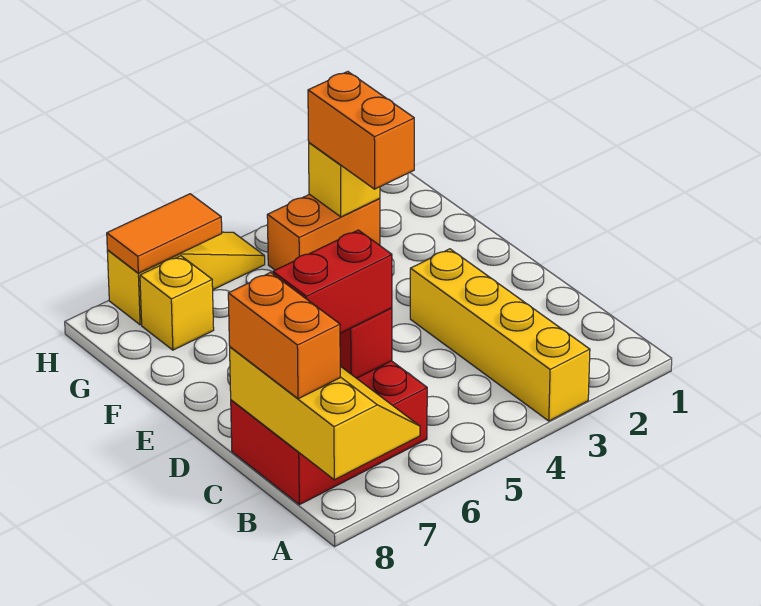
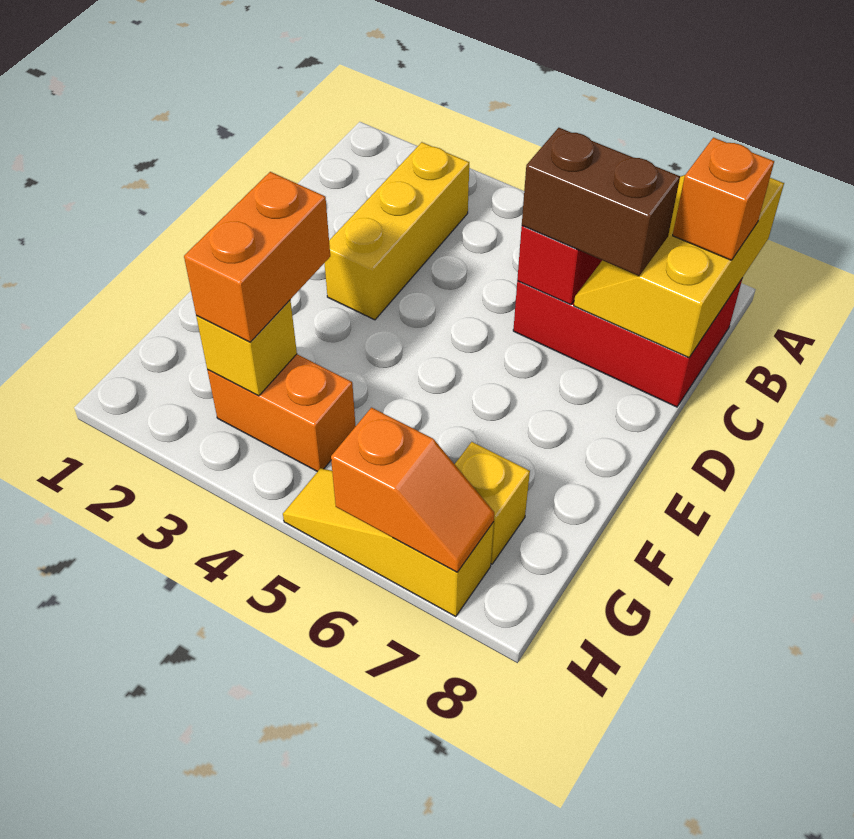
yellow 1x4 brick [410,249,590,421] -> yellow 1x3 brick [325,142,469,320]
orange 1x2 brick [228,272,340,399] -> orange 1x1 brick [673,138,774,260]
red 1x2 brick [273,230,392,333] -> brown 1x2 brick [522,128,680,276]
orange 1x2 tile [107,194,222,273] -> orange 1x2 slope [331,408,494,572]

